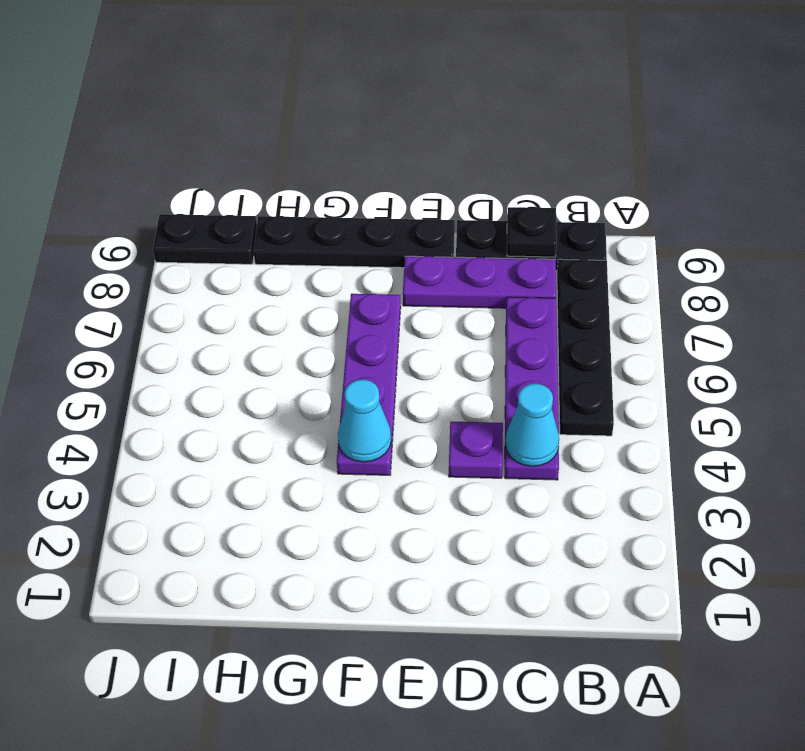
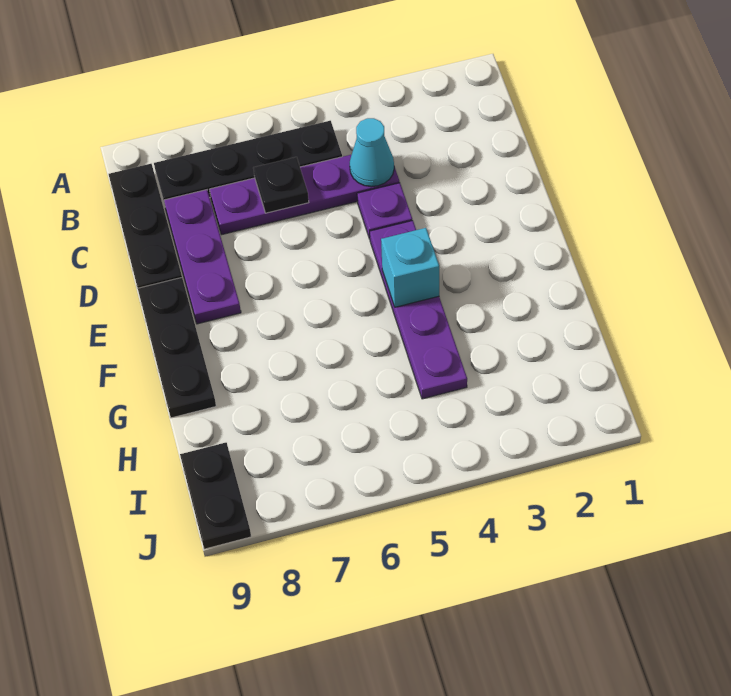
black 1x1 plate [507,207,557,257] -> black 1x1 plate moved to [253,157,309,213]
black 1x4 plate [253,216,455,268] -> black 1x3 plate [138,278,216,418]
purple 1x4 plate [337,294,401,475] -> purple 1x4 plate turned to [370,220,467,399]
cyan 1x1 cone [338,380,391,462] -> cyan 1x1 brick [381,228,439,307]

